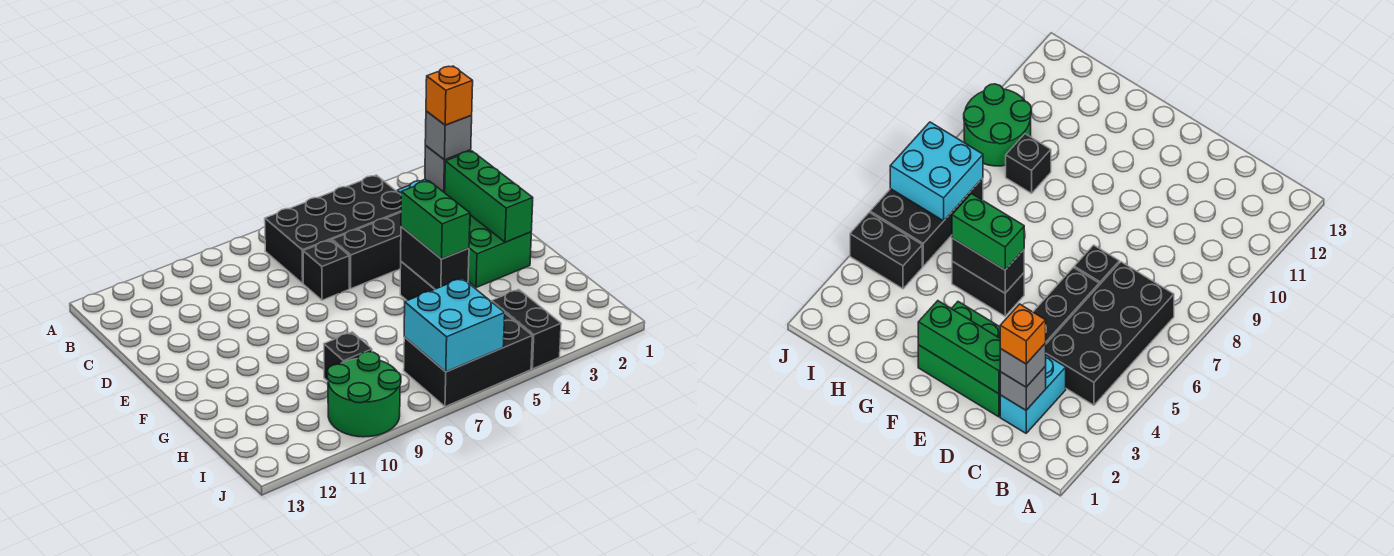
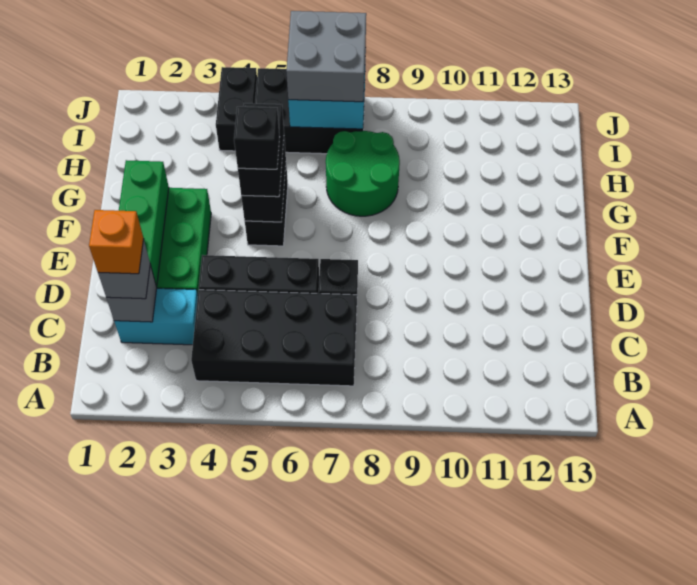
green 1x2 brick [401,181,470,259] -> black 1x2 brick [238,103,284,197]
black 1x1 brick [324,332,372,381] -> black 1x1 brick moved to [234,107,280,169]
none -> grey 2x2 brick [286,11,366,102]
green 2x2 round brick [327,352,401,437] -> green 2x2 round brick moved to [326,131,400,216]

